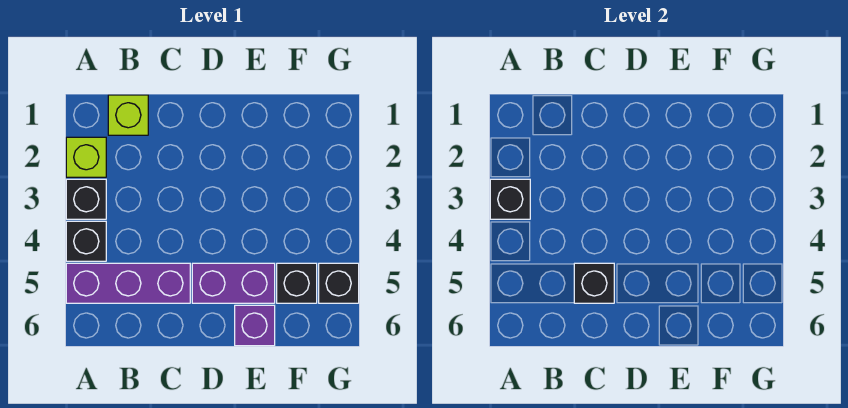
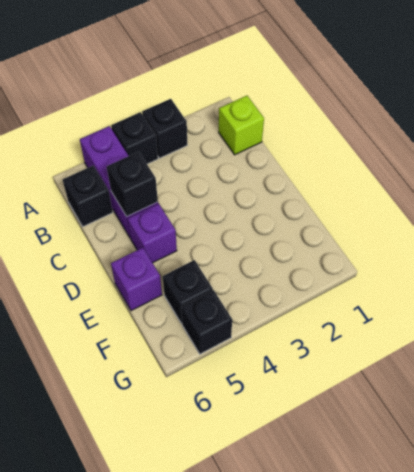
lime 1x1 brick [66,137,106,177] -> none
black 1x1 brick [490,179,530,219] -> black 1x1 brick moved to [63,166,113,226]
purple 1x2 brick [192,263,275,303] -> purple 1x1 brick [128,203,177,263]

